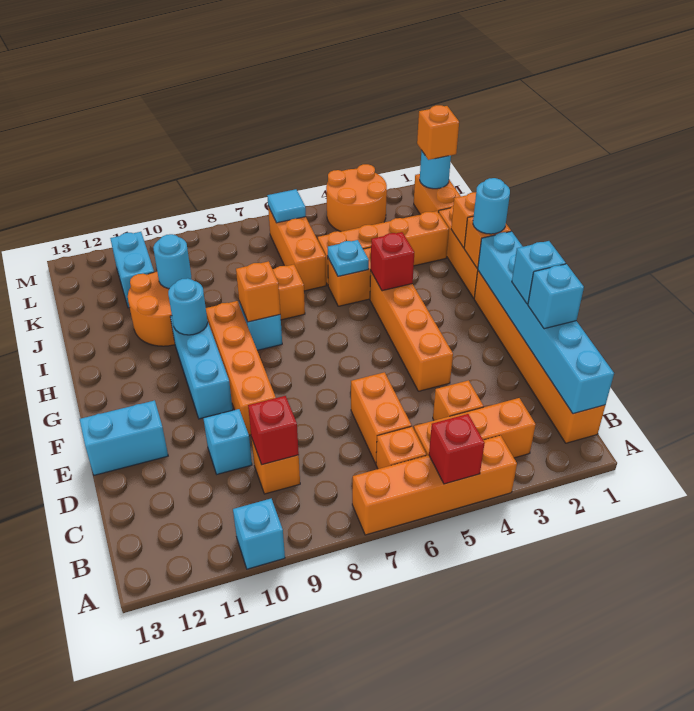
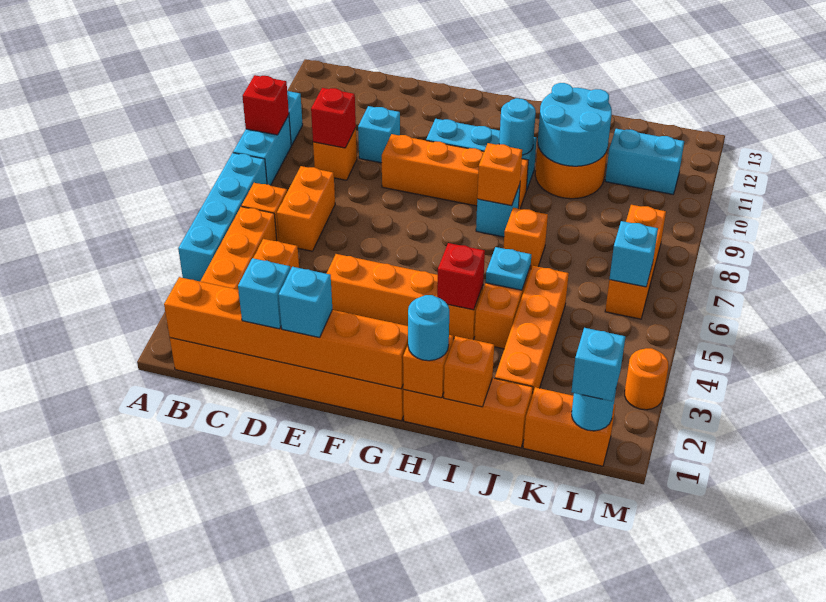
orange 1x4 brick [352,436,517,535] -> cyan 1x4 brick [178,153,267,281]
red 1x1 brick [429,414,485,484] -> red 1x1 brick moved to [242,75,289,135]
cyan 1x6 brick [478,231,614,414] -> orange 1x6 brick [164,277,408,389]
orange 1x2 brick [351,372,412,463] -> orange 1x2 brick turned to [277,166,335,251]
cyan 1x2 brick [80,400,168,475] -> cyan 1x2 brick moved to [233,115,291,185]
orange 1x3 brick [268,206,326,291] -> orange 1x3 brick turned to [605,205,666,319]
cyan 1x1 round brick [153,234,191,289] -> cyan 2x2 round brick [538,83,612,166]
orange 1x1 brick [417,105,459,160] -> cyan 1x1 brick [571,328,625,401]
orange 2x2 round brick [326,164,387,232] -> orange 1x1 round brick [625,348,668,410]
cyan 1x1 tile [267,189,306,223] -> cyan 1x1 brick [609,221,658,287]

